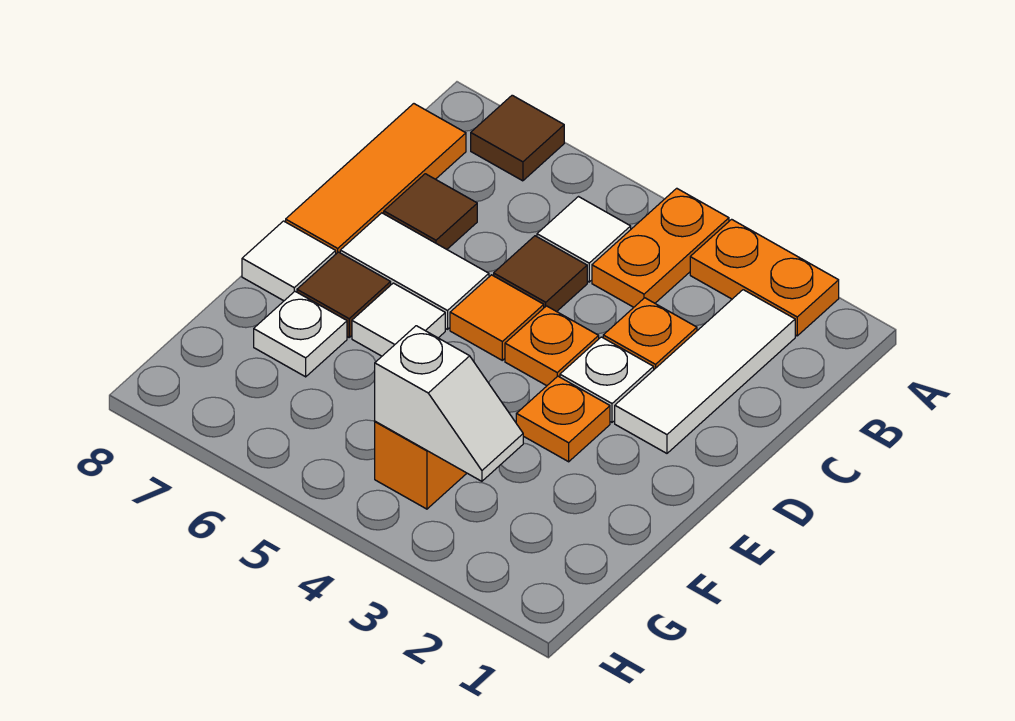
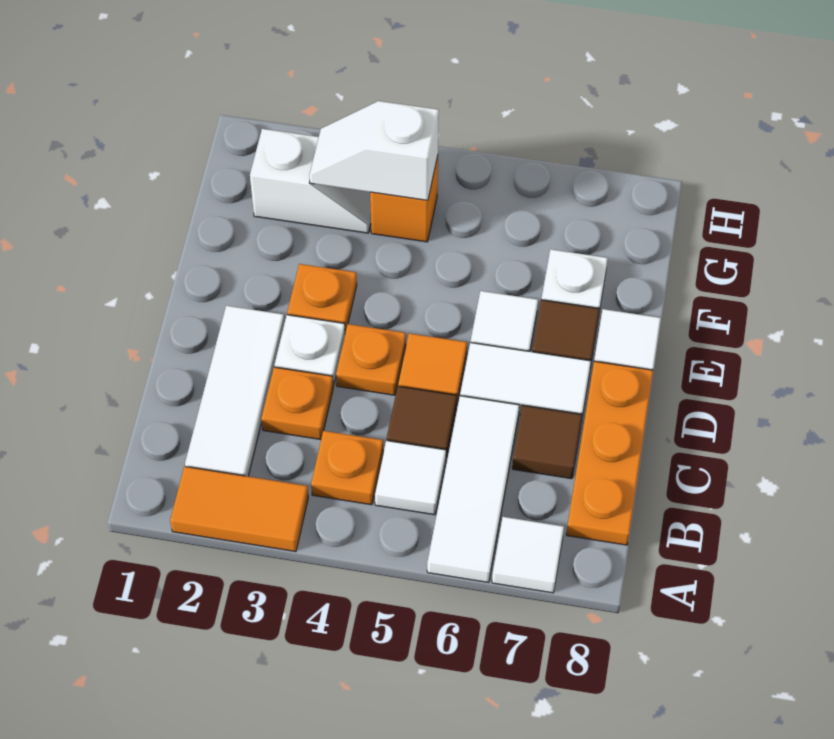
orange 1x2 plate [690,219,839,336] -> orange 1x2 tile [170,466,308,552]
orange 1x2 plate [592,188,729,307] -> orange 1x1 plate [311,431,383,505]
none -> white 1x3 tile [427,396,519,583]
brown 1x1 tile [471,95,564,181] -> white 1x1 tile [492,517,564,593]
orange 1x3 tile [286,104,466,254] -> orange 1x3 plate [566,361,653,545]
none -> white 1x2 slope [250,129,371,233]

